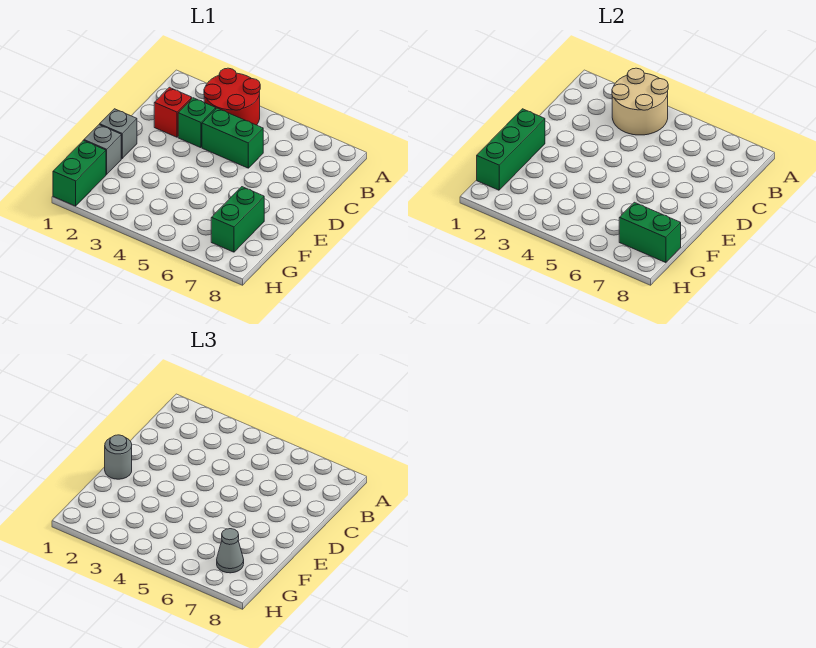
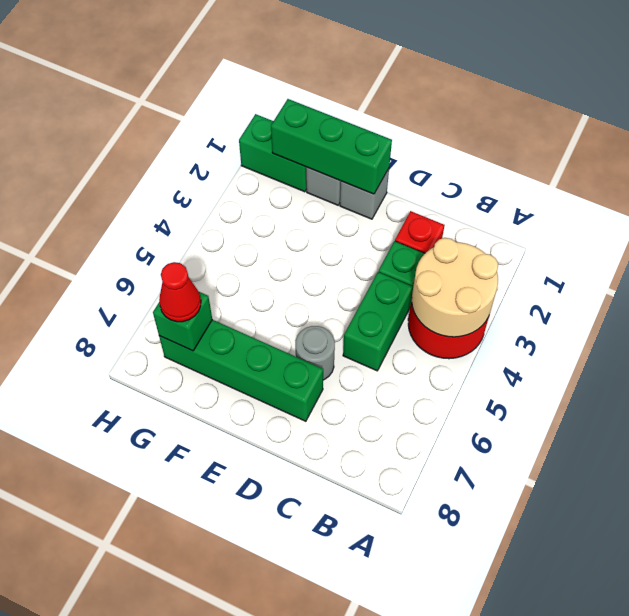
grey 1x1 round brick [105,435,132,479] -> grey 1x1 round brick moved to [296,326,335,380]
green 1x2 brick [211,187,264,252] -> green 1x4 brick [159,320,323,421]
green 1x2 brick [619,202,681,263] -> green 1x1 brick [153,292,212,351]
grey 1x1 cone [217,529,244,573] -> red 1x1 cone [159,262,201,322]

